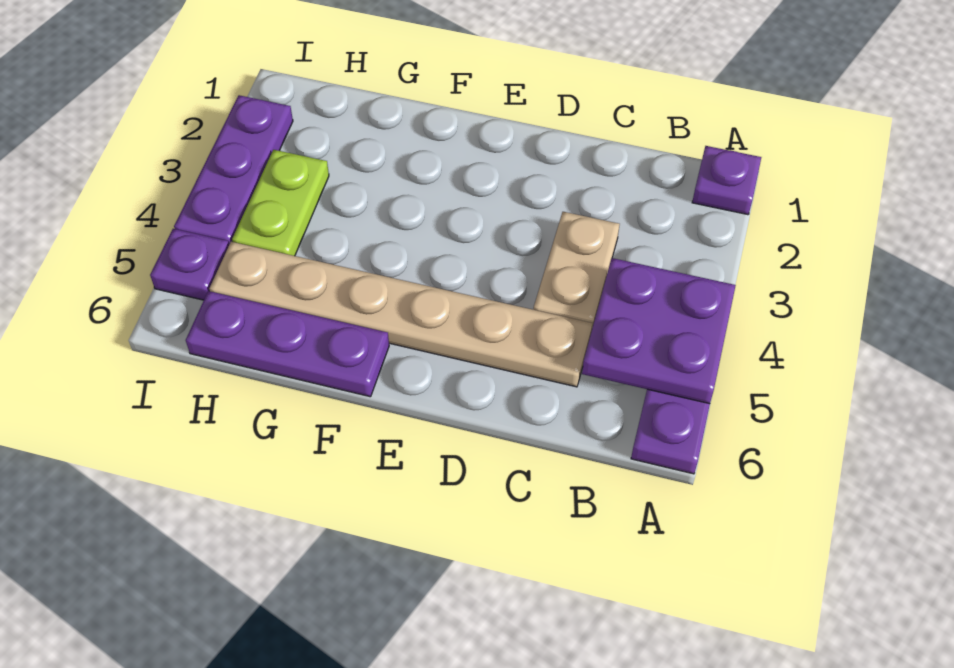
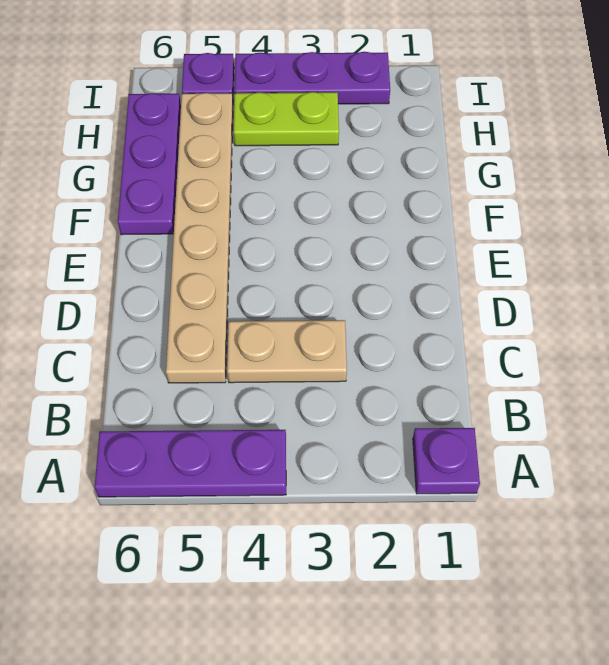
purple 2x2 plate [582,258,736,404] -> none

